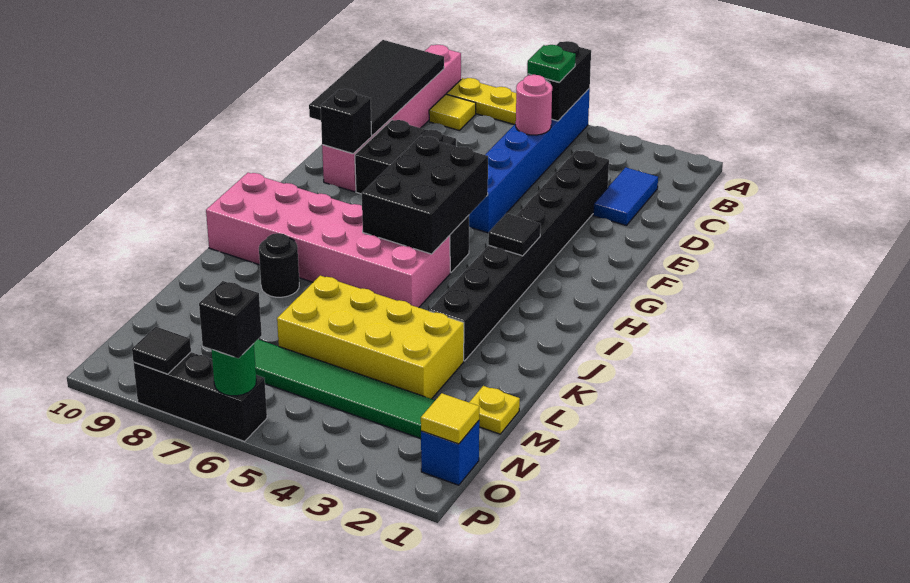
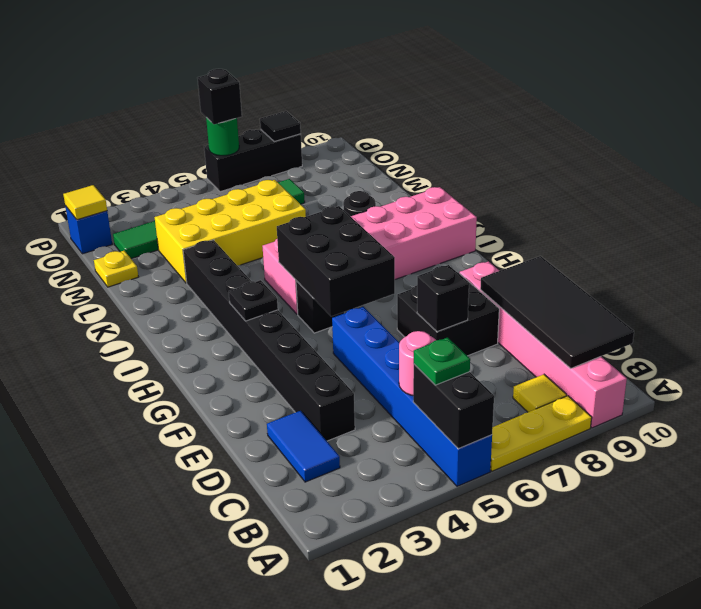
black 1x1 brick [321,89,372,153] -> black 1x1 brick moved to [417,265,469,332]
black 1x1 tile [488,213,541,256] -> black 1x1 plate [229,280,278,321]

